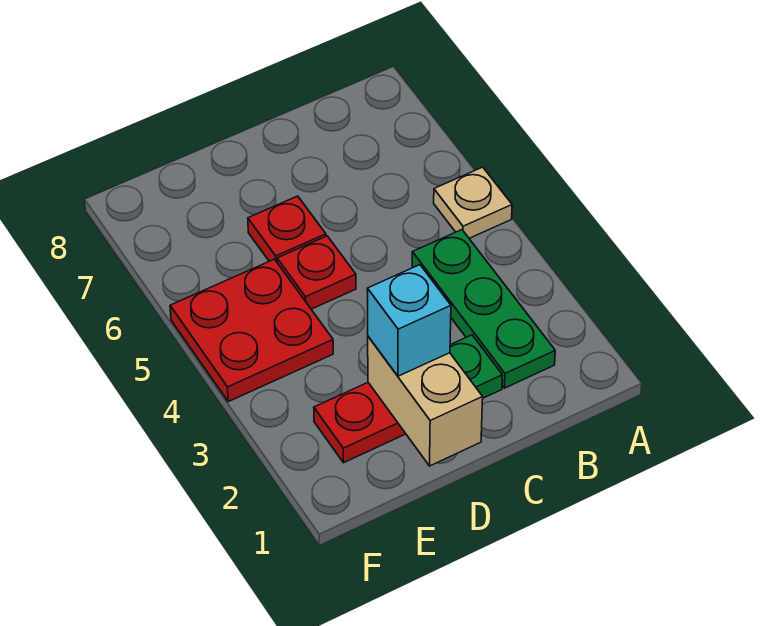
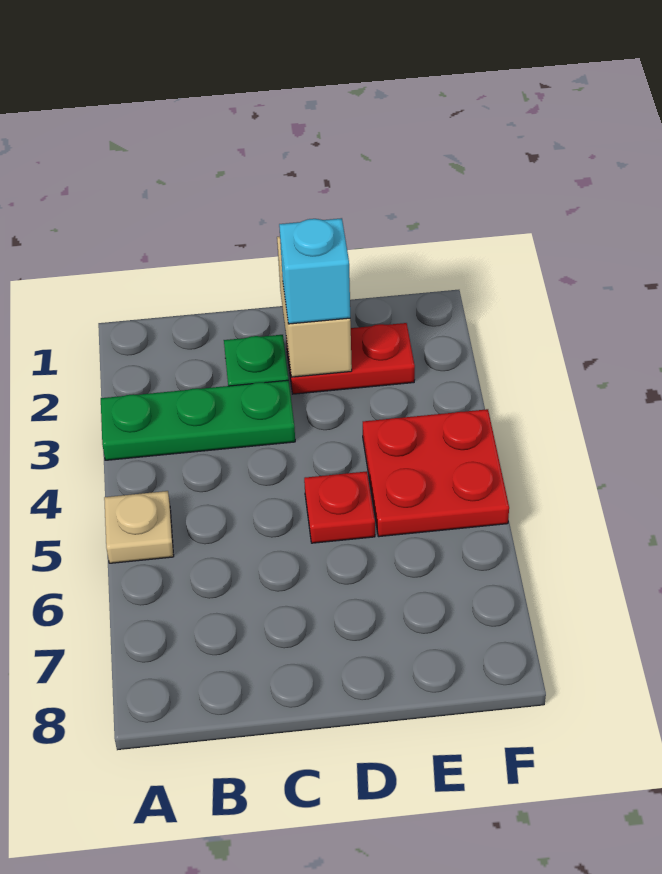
green 1x3 plate [412,230,555,388] -> green 1x3 plate turned to [101,380,295,460]
red 1x1 plate [248,196,326,262] -> none

